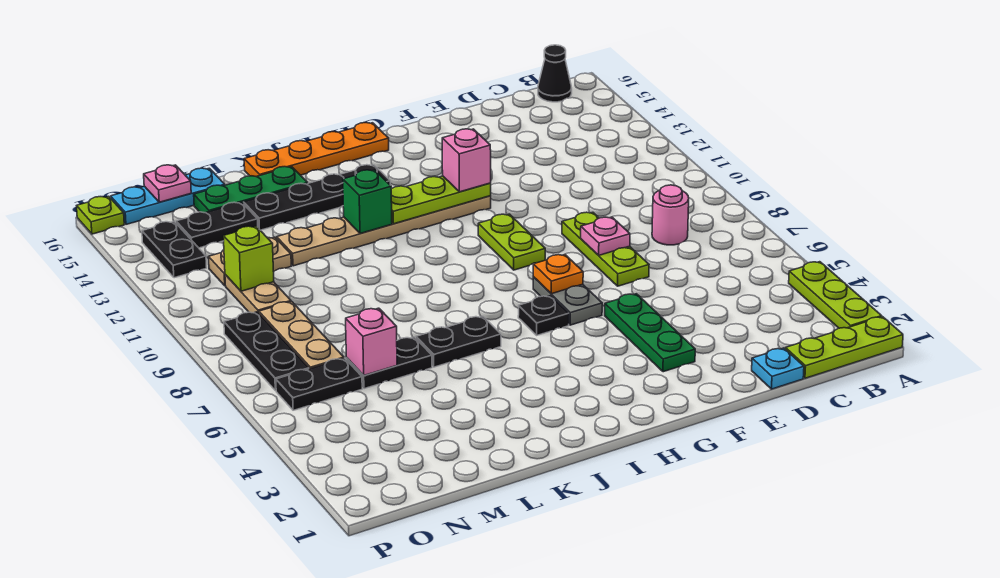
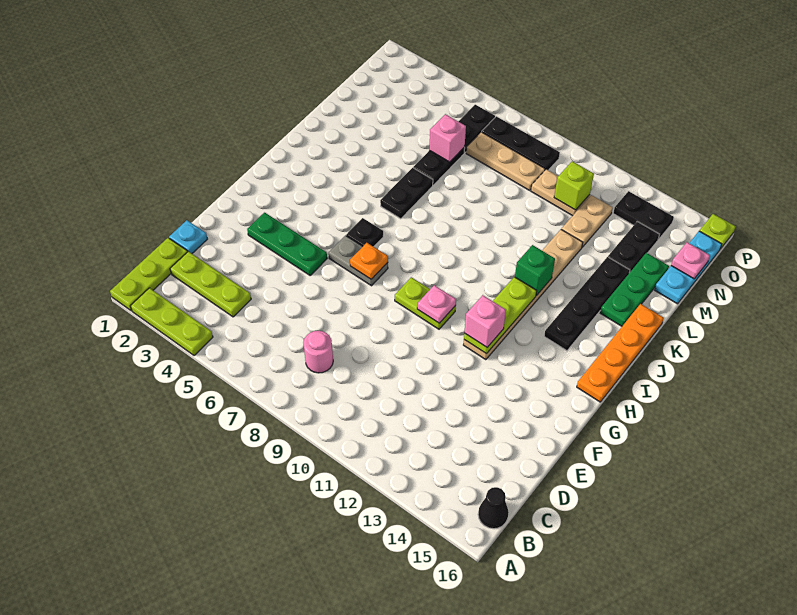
lime 1x3 plate [562,212,649,286] -> lime 1x3 plate moved to [170,251,251,317]
pink 1x1 plate [581,217,630,255] -> pink 1x1 plate moved to [417,285,456,323]

